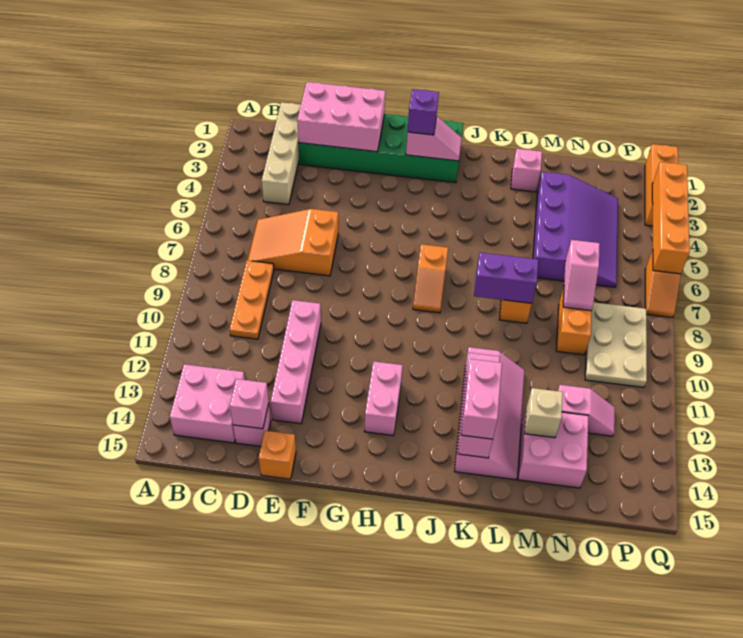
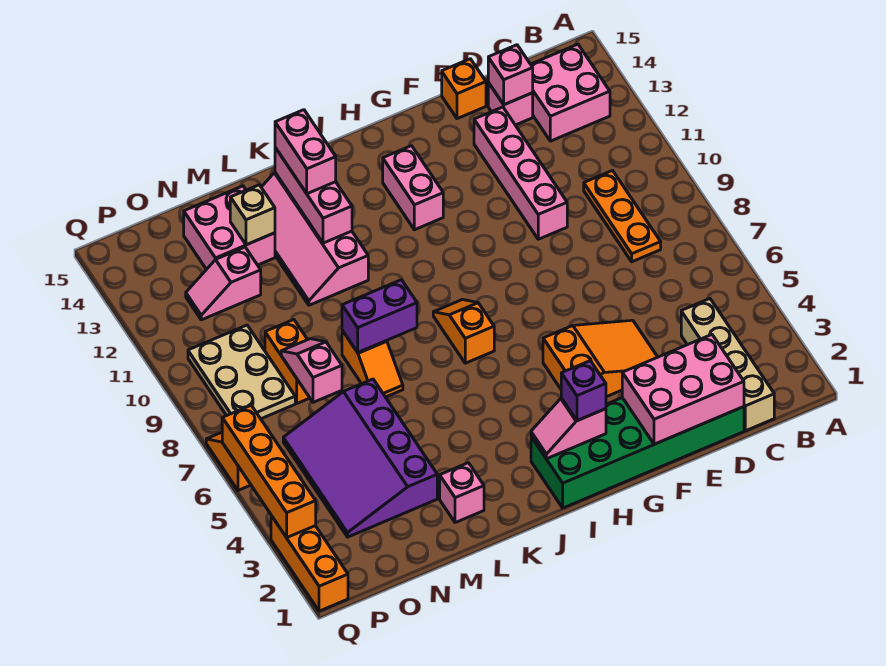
orange 2x3 slope [248,209,338,276] -> orange 2x3 slope moved to [543,320,657,397]

